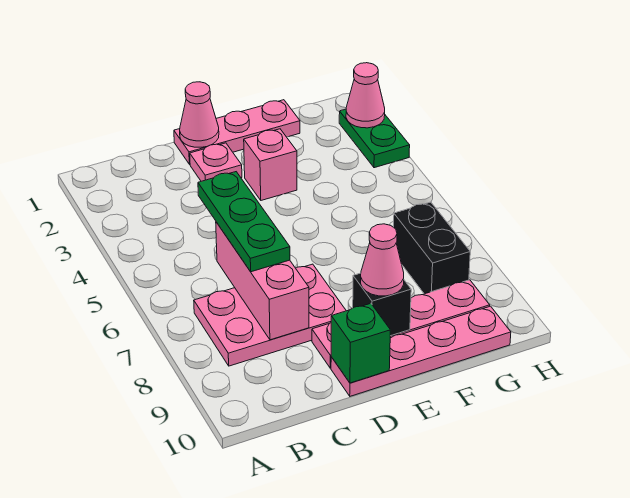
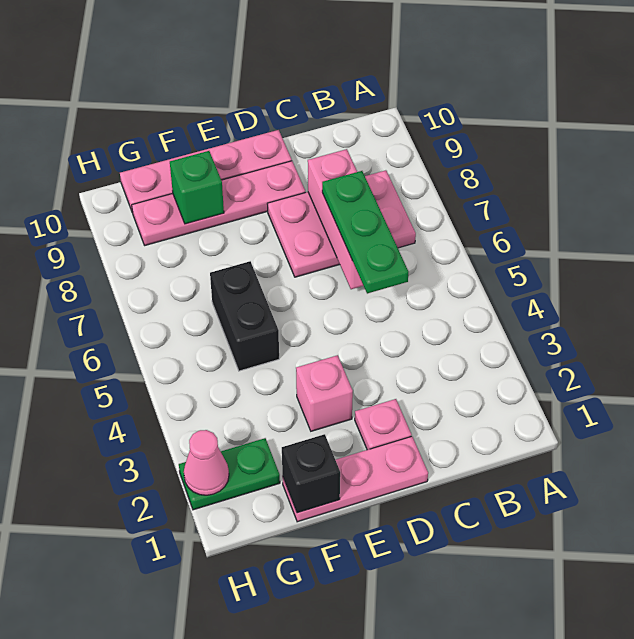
pink 1x1 cone [180,82,219,147] -> none
green 1x1 brick [331,303,390,383] -> green 1x1 brick moved to [170,151,224,224]
black 1x1 brick [353,273,411,336] -> black 1x1 brick moved to [282,434,340,513]
pink 1x1 cone [361,224,404,296] -> none
black 1x2 brick [394,202,470,294] -> black 1x2 brick moved to [210,261,279,371]
green 1x2 plate [339,109,410,168] -> green 1x2 plate turned to [179,438,280,510]

